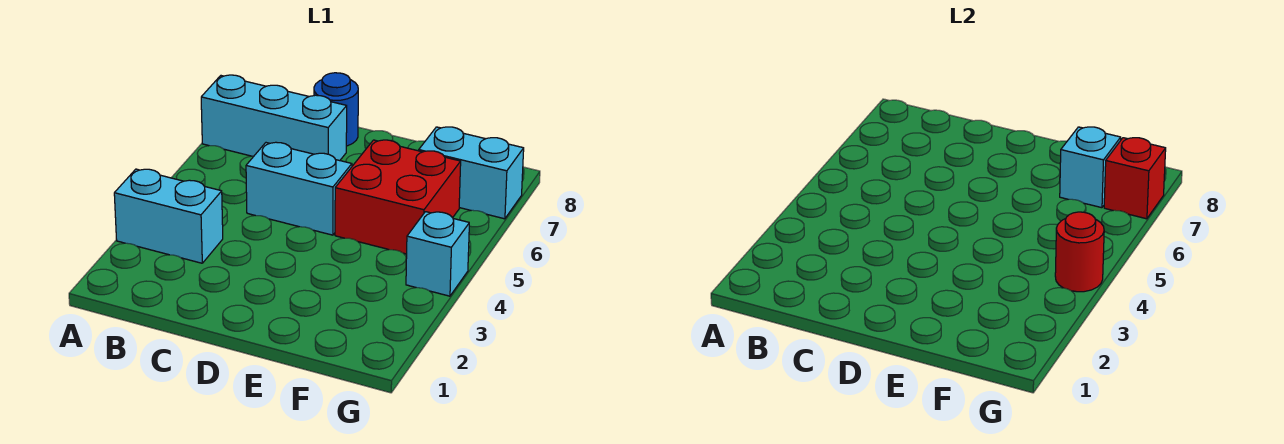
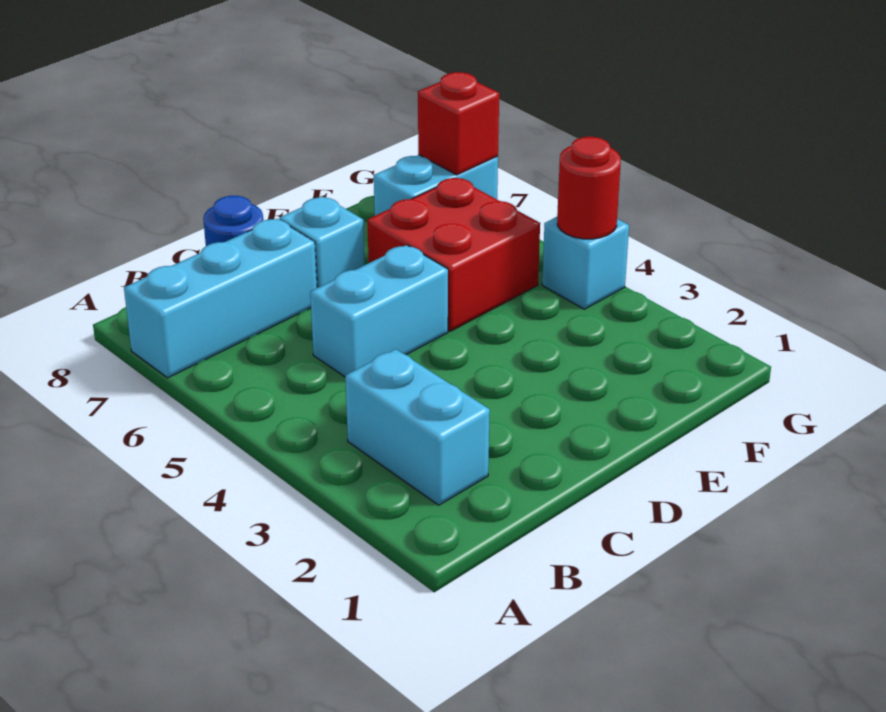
cyan 1x2 brick [114,169,223,263] -> cyan 1x2 brick turned to [345,349,490,505]
cyan 1x1 brick [1060,127,1121,208] -> cyan 1x1 brick moved to [279,197,364,288]

